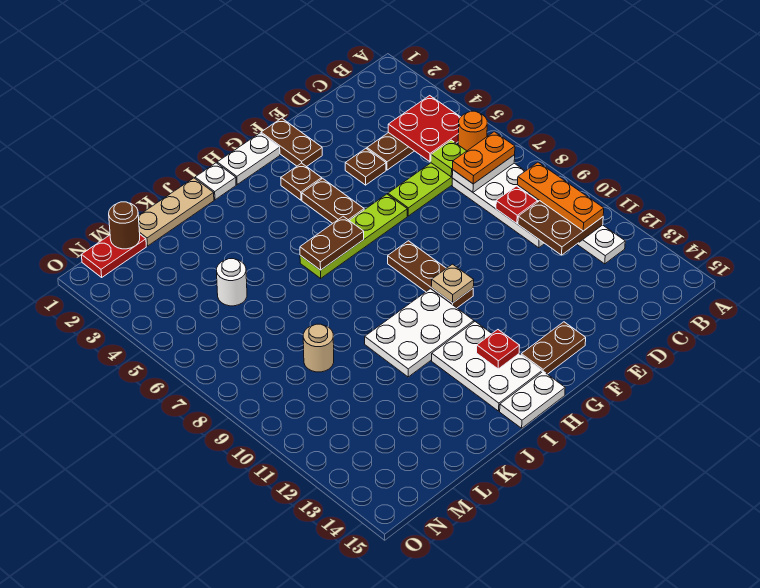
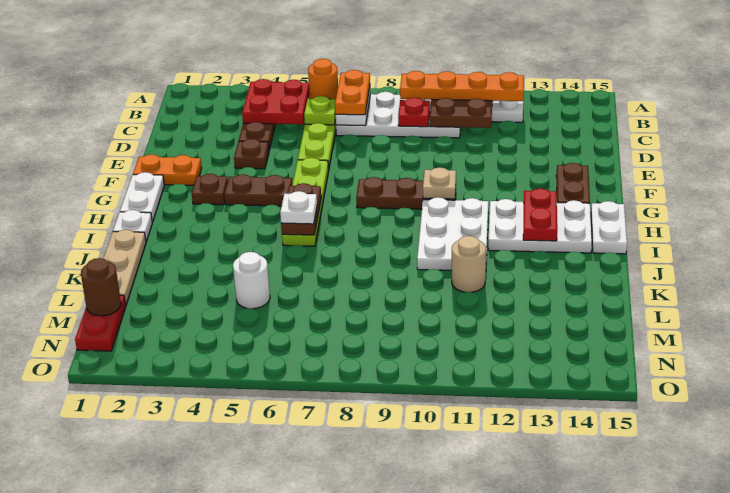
orange 1x3 plate [518,162,604,231] -> orange 1x4 plate [400,71,524,101]
brown 1x2 plate [261,118,322,167] -> orange 1x2 plate [133,154,202,185]
red 1x1 plate [477,330,520,369] -> red 1x2 plate [523,188,557,241]
none -> white 1x1 plate [280,191,317,224]
tan 1x1 round brick [303,324,334,372] -> tan 1x1 round brick moved to [452,236,486,292]

